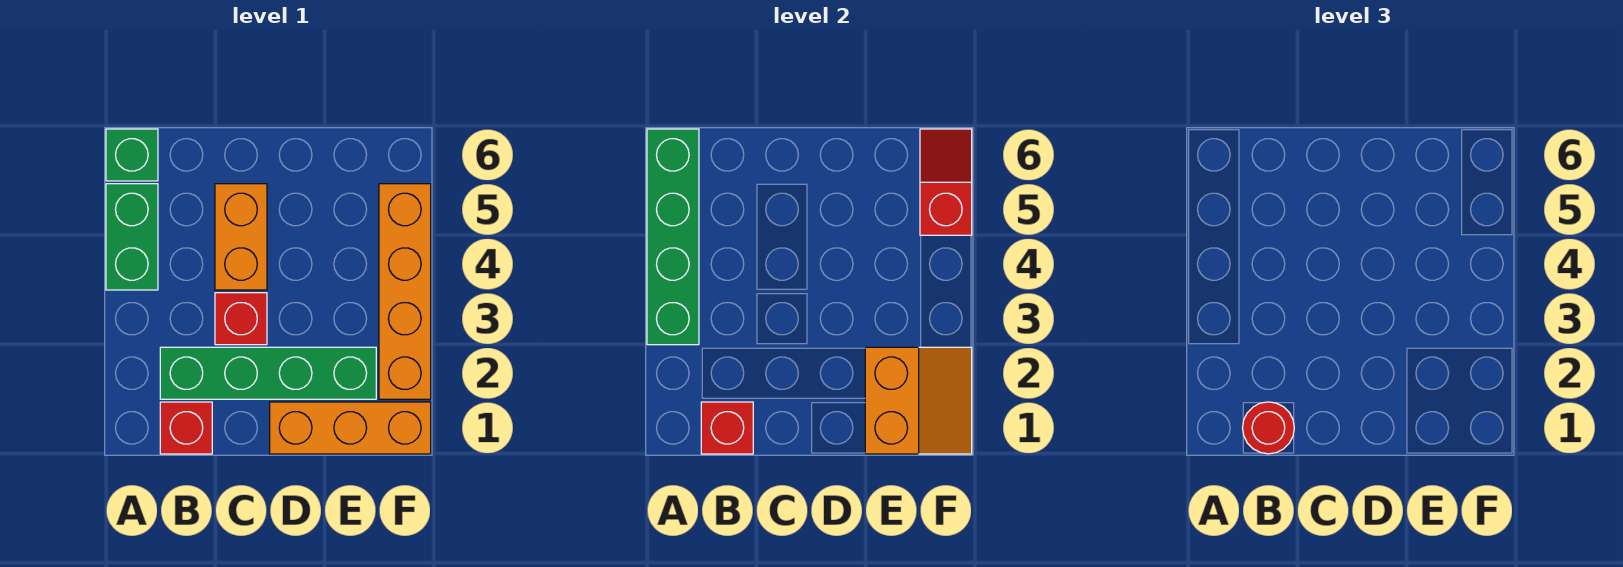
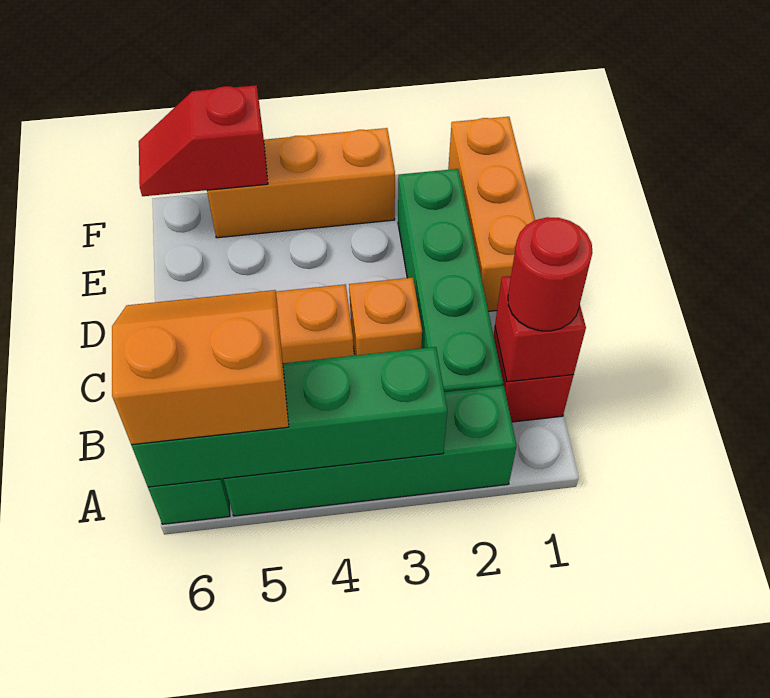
green 1x2 brick [106,184,158,290] -> green 1x4 brick [224,386,517,516]
red 1x1 brick [215,293,267,345] -> orange 1x1 brick [349,277,422,356]
orange 2x2 slope [865,347,972,454] -> orange 2x2 slope moved to [112,290,289,445]
orange 1x4 brick [379,184,431,399] -> orange 1x3 brick [207,128,395,238]

